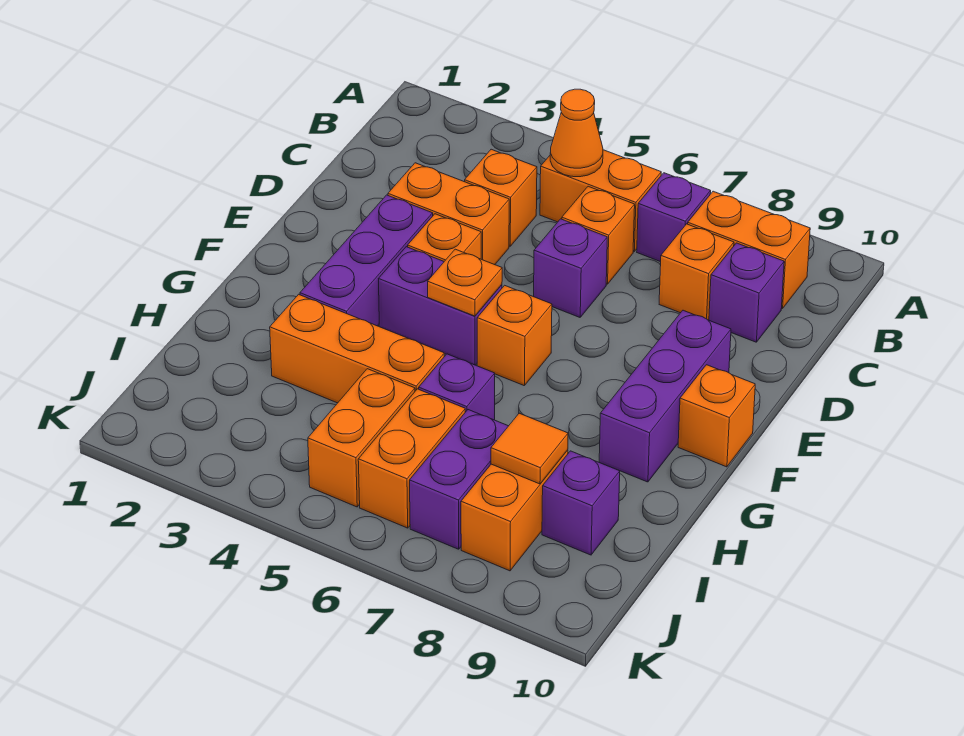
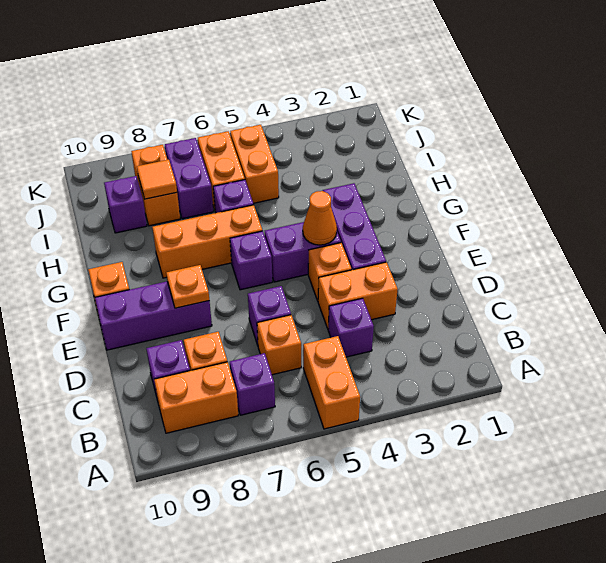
orange 1x2 brick [540,150,661,251] -> orange 1x2 brick turned to [303,336,360,429]
orange 1x1 cone [550,89,603,177] -> orange 1x1 cone moved to [303,191,337,245]
orange 1x1 brick [465,149,537,246] -> purple 1x1 brick [328,298,374,357]
purple 1x3 brick [599,310,731,482] -> purple 1x3 brick turned to [95,282,212,350]
orange 1x1 plate [428,249,502,316] -> orange 1x1 plate moved to [166,265,209,308]
orange 1x1 brick [477,285,552,386] -> purple 1x1 brick [230,231,272,290]
orange 1x3 brick [270,294,444,403] -> orange 1x3 brick moved to [152,205,262,278]

